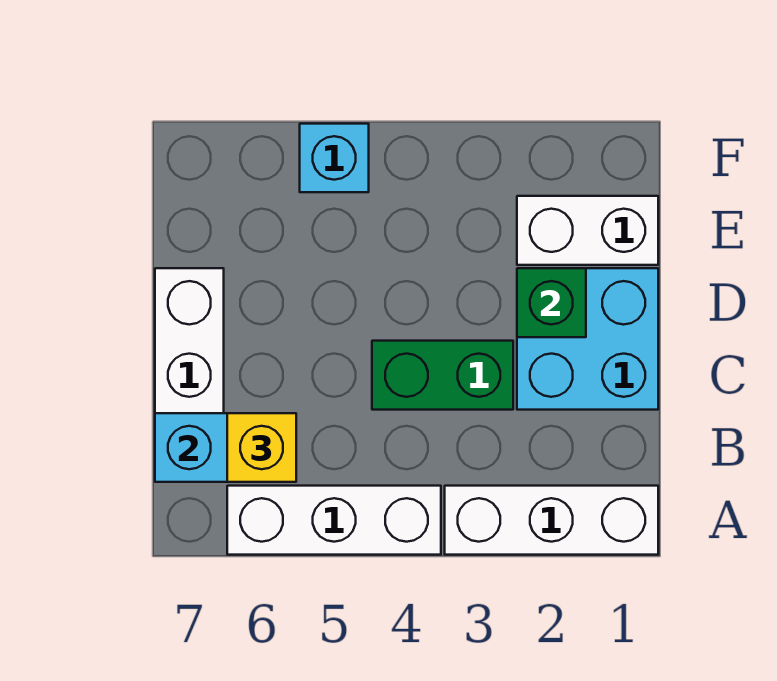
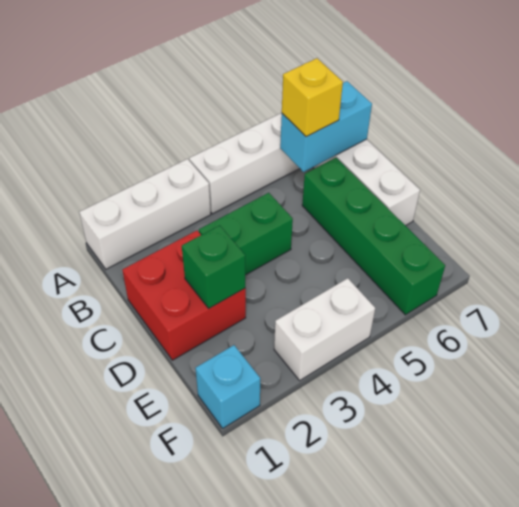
cyan 2x2 brick [517,268,658,410] -> red 2x2 brick [122,231,246,360]
none -> green 1x4 brick [302,158,445,315]
white 1x2 brick [517,196,658,265] -> white 1x2 brick moved to [274,278,375,380]
cyan 1x1 brick [300,124,369,192] -> cyan 1x1 brick moved to [195,345,260,428]

